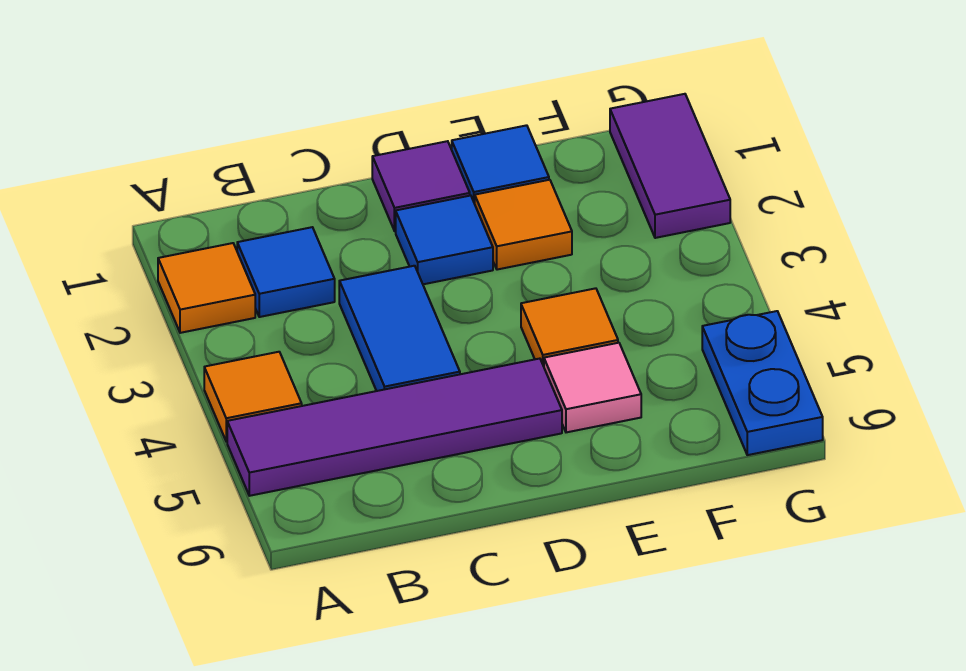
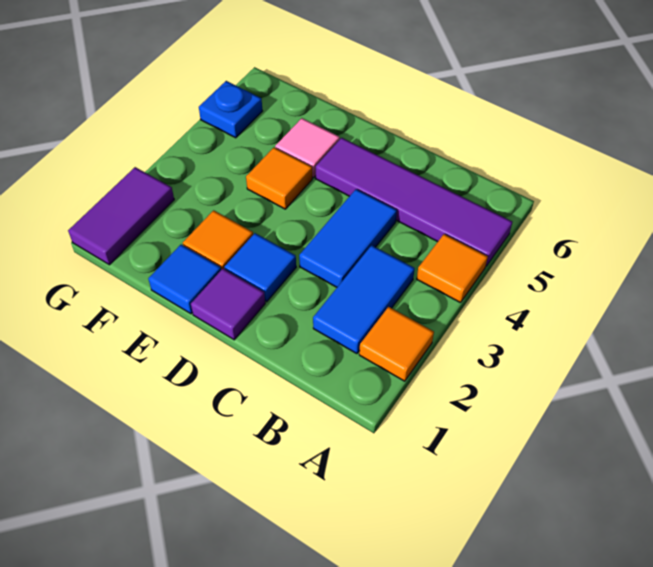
blue 1x1 tile [237,227,335,317] -> blue 1x2 tile [313,245,415,354]
blue 1x2 plate [702,311,823,455] -> blue 1x1 plate [199,81,262,138]

